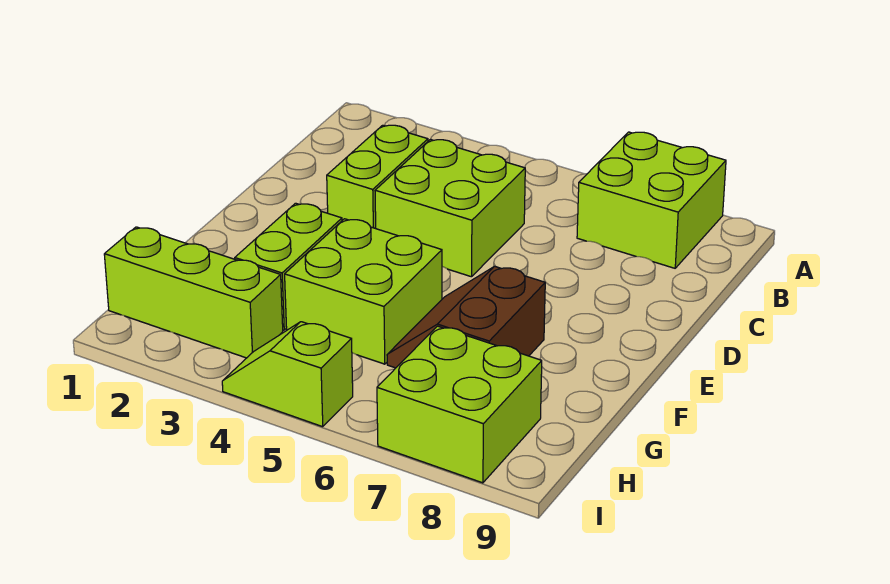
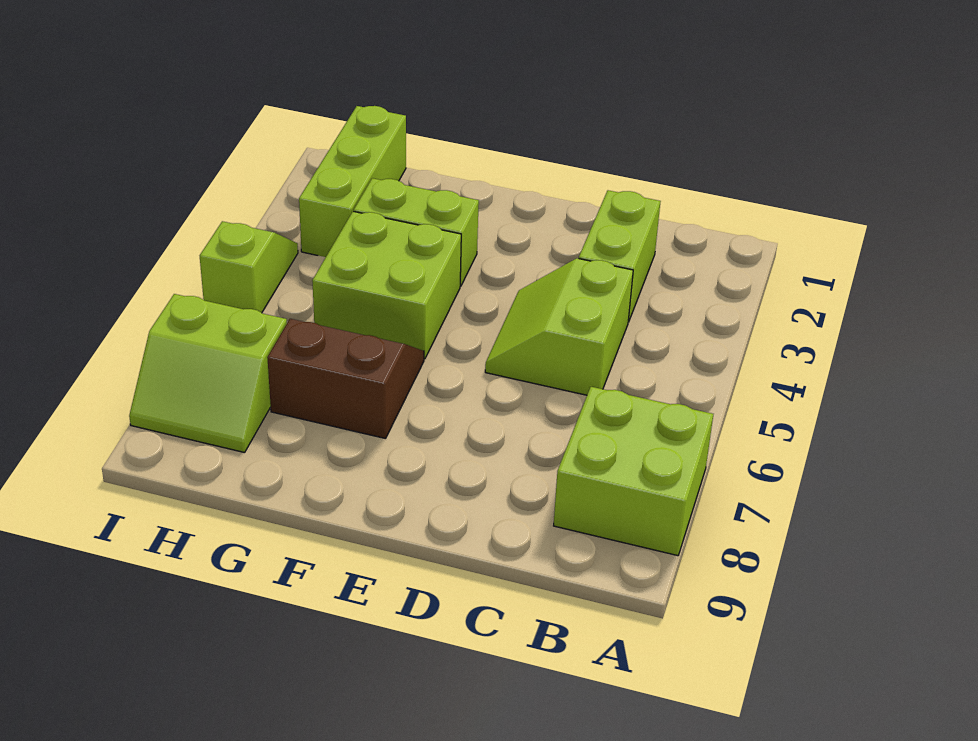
lime 1x2 brick [327,125,428,228] -> lime 1x2 brick turned to [579,190,661,322]
lime 2x2 brick [375,139,525,277] -> lime 2x2 slope [485,258,633,395]
lime 2x2 brick [377,326,542,483] -> lime 2x2 slope [129,294,287,453]

